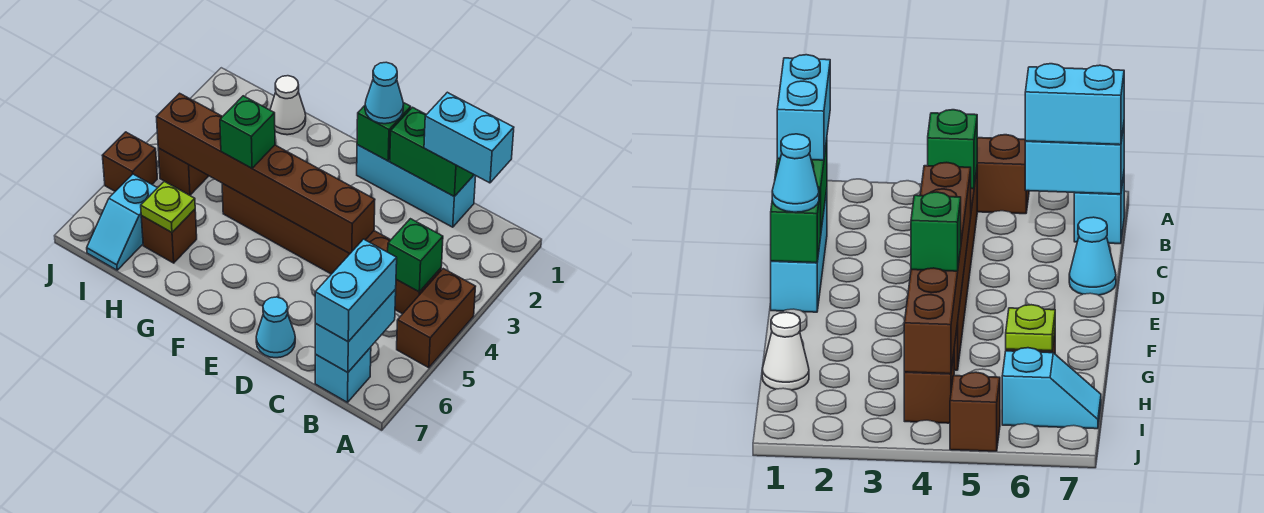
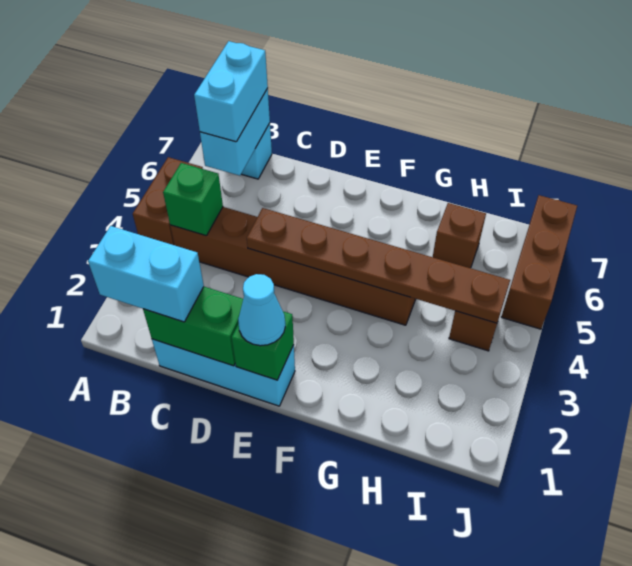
brown 1x6 brick [157,93,375,254] -> brown 1x6 plate [247,208,510,323]
cyan 1x1 cone [256,297,295,358] -> none
green 1x1 brick [220,96,275,168] -> none
white 1x1 cone [270,76,306,135] -> none
lime 1x1 plate [141,181,195,232] -> none
cyan 1x2 slope [87,174,157,270] -> none
brown 1x1 brick [102,132,157,191] -> brown 1x3 brick [502,195,577,329]

